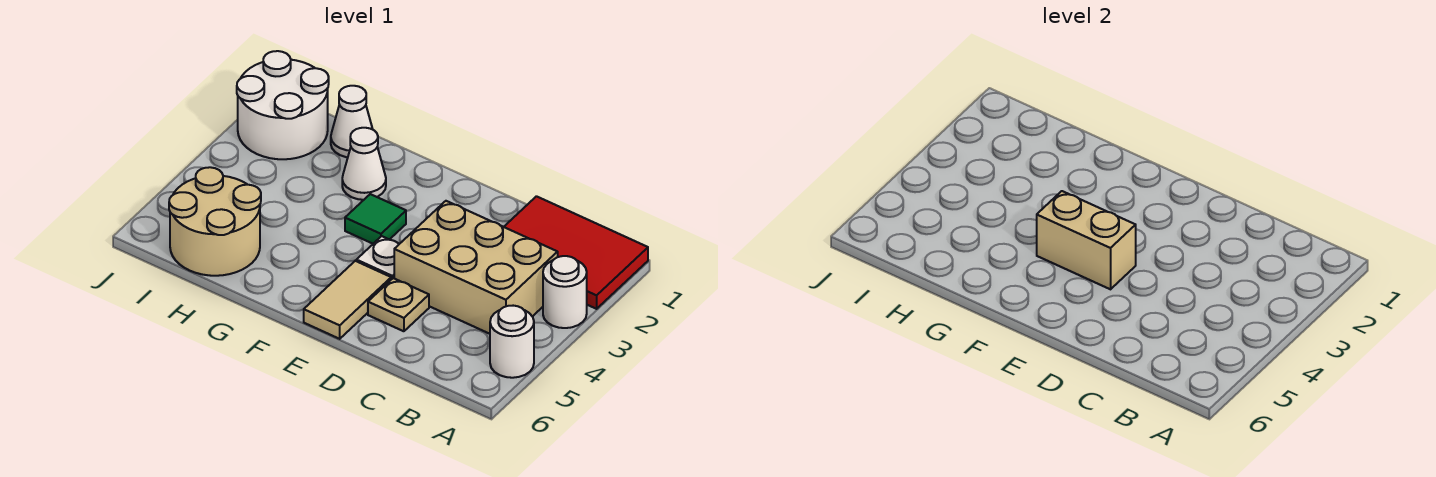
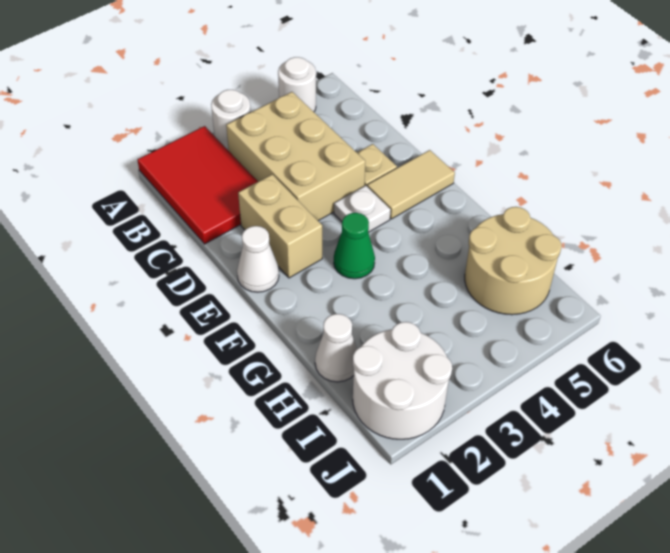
tan 1x2 brick [1037,191,1136,289] -> tan 1x2 brick moved to [238,174,322,278]
green 1x1 tile [345,194,406,244] -> green 1x1 cone [334,213,375,279]
white 1x1 cone [342,128,386,200] -> white 1x1 cone moved to [237,226,279,292]

